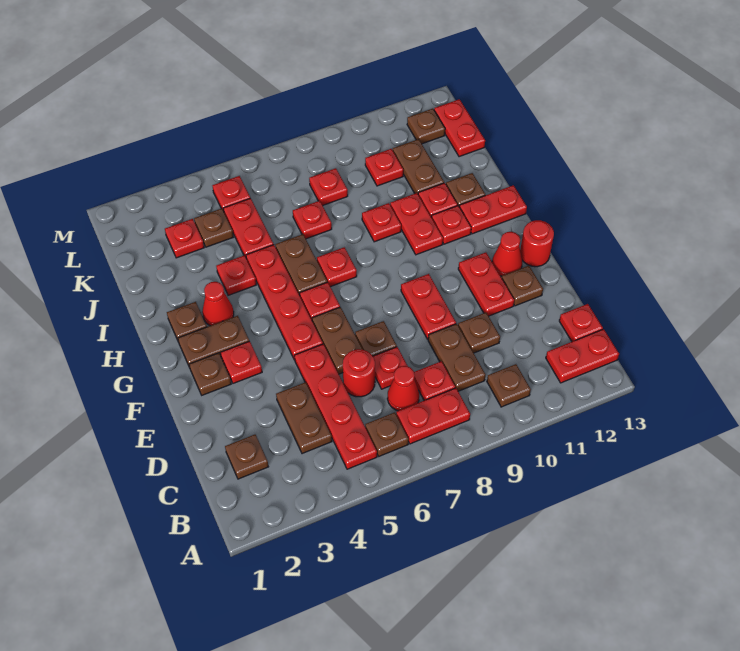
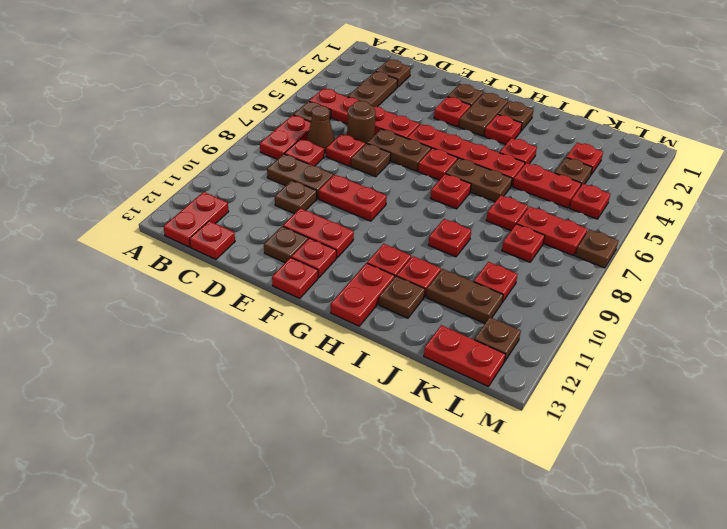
brown 1x1 plate [487,364,531,407] -> brown 1x1 plate moved to [576,229,618,268]
brown 1x2 plate [276,382,332,454] -> brown 1x2 plate turned to [348,71,398,107]
red 1x1 cone [387,366,419,411] -> brown 1x1 cone [307,106,335,153]
red 1x1 round brick [343,349,375,397] -> brown 1x1 round brick [347,101,376,144]
red 1x1 cone [492,232,522,276] -> red 1x1 plate [292,238,336,278]
red 1x1 round brick [520,220,554,267] -> red 1x1 plate [272,258,318,298]
red 1x1 cone [202,282,234,326] -> red 1x1 plate [484,114,522,144]
red 1x2 plate [390,193,443,255] -> red 1x2 plate moved to [517,206,587,256]

